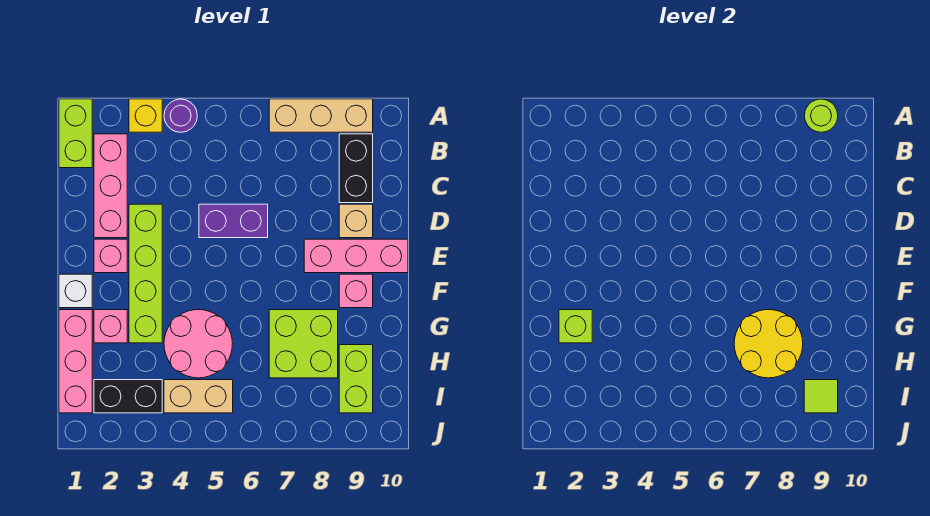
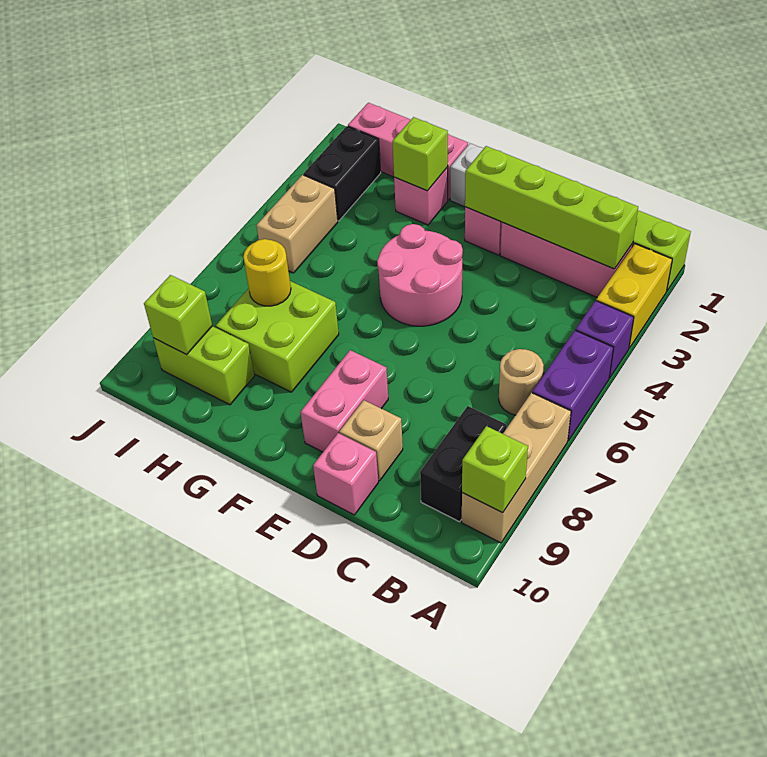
yellow 1x1 brick [129,99,162,132] -> yellow 1x2 brick [596,244,672,348]
purple 1x1 round brick [164,99,197,132] -> purple 1x1 brick [576,301,634,378]
lime 1x1 round brick [804,99,838,132] -> lime 1x1 brick [462,426,528,513]
none -> tan 1x1 round brick [499,349,544,415]
black 1x2 brick [339,134,373,203] -> black 1x2 brick turned to [420,406,507,522]
lime 1x4 brick [129,204,162,343] -> lime 1x4 brick moved to [465,146,638,269]
purple 1x2 brick [199,204,268,238] -> purple 1x2 brick moved to [532,330,613,441]
pink 1x3 brick [304,239,408,273] -> pink 1x2 brick [300,350,388,452]
pink 1x1 brick [339,274,373,308] -> pink 1x1 brick moved to [313,433,378,515]
pink 2x2 round brick [164,310,233,378] -> pink 2x2 round brick moved to [377,224,463,326]
yellow 2x2 round brick [734,310,803,378] -> yellow 1x1 round brick [243,239,291,306]
lime 1x1 tile [804,380,838,413] -> lime 1x1 brick [144,275,212,354]

